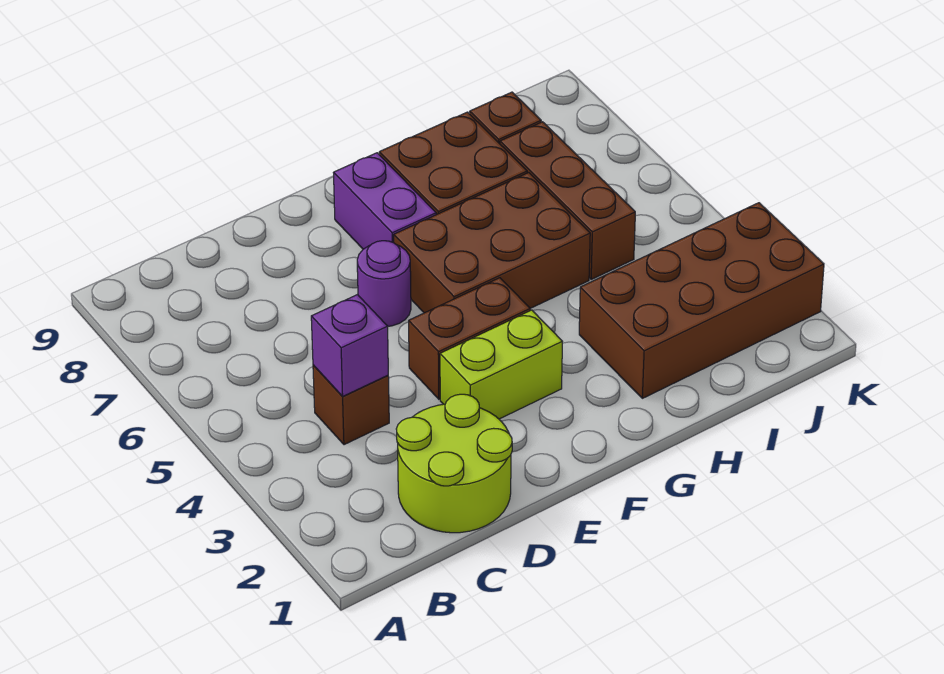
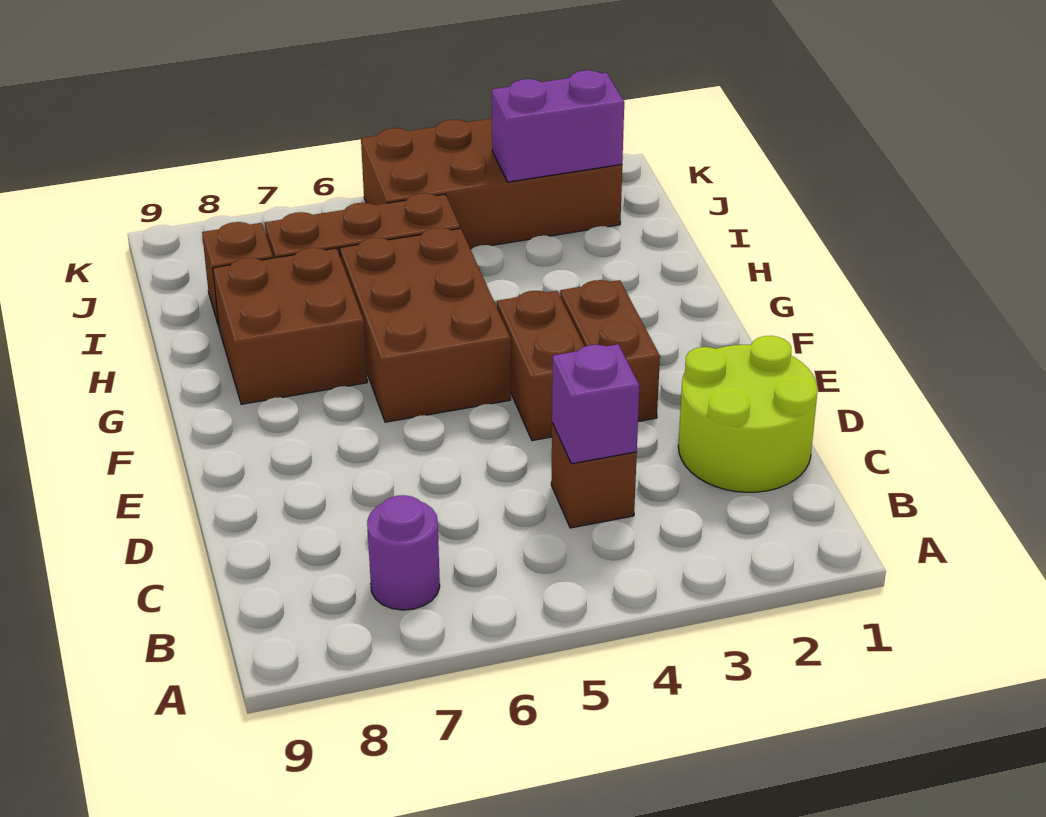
lime 1x2 brick [440,310,562,419] -> brown 1x2 brick [560,280,660,421]
purple 1x1 round brick [357,241,411,326] -> purple 1x1 round brick moved to [367,495,440,610]
purple 1x2 brick [334,153,436,249] -> purple 1x2 brick moved to [492,70,624,182]
brown 2x4 brick [579,203,824,398] -> brown 2x4 brick turned to [361,119,622,249]

